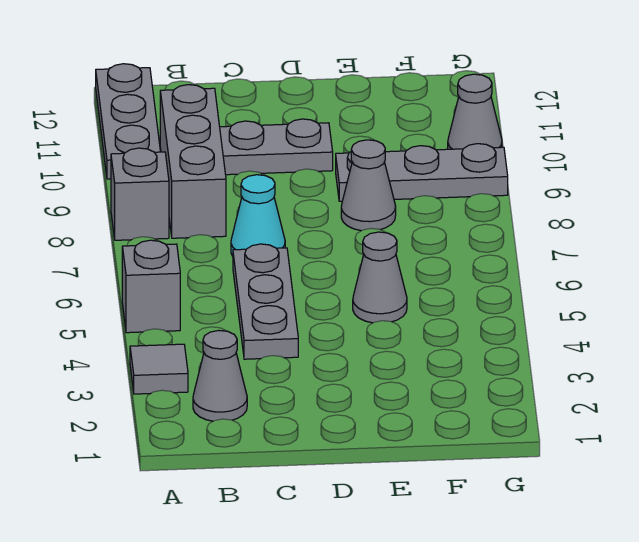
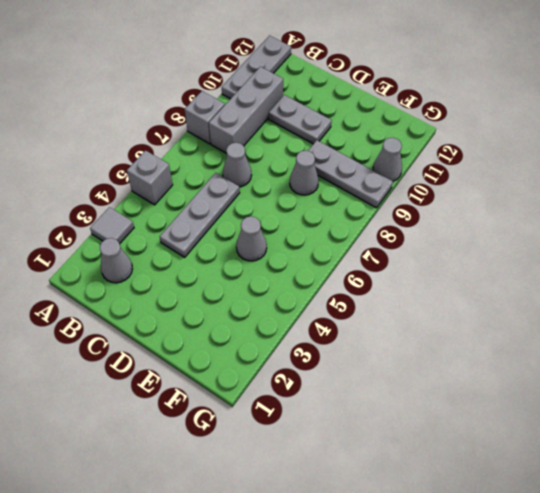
cyan 1x1 cone [231,175,285,256] -> grey 1x1 cone [223,143,251,187]

